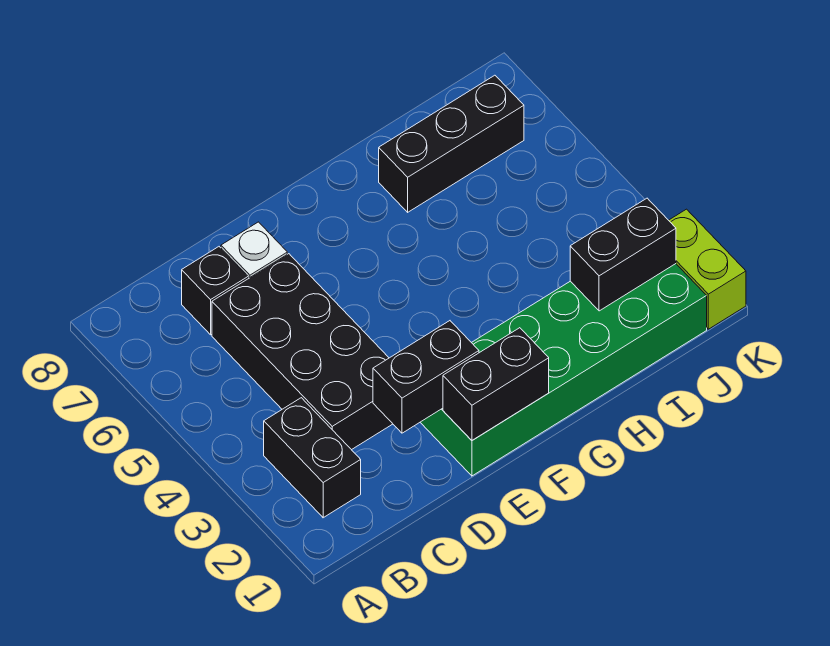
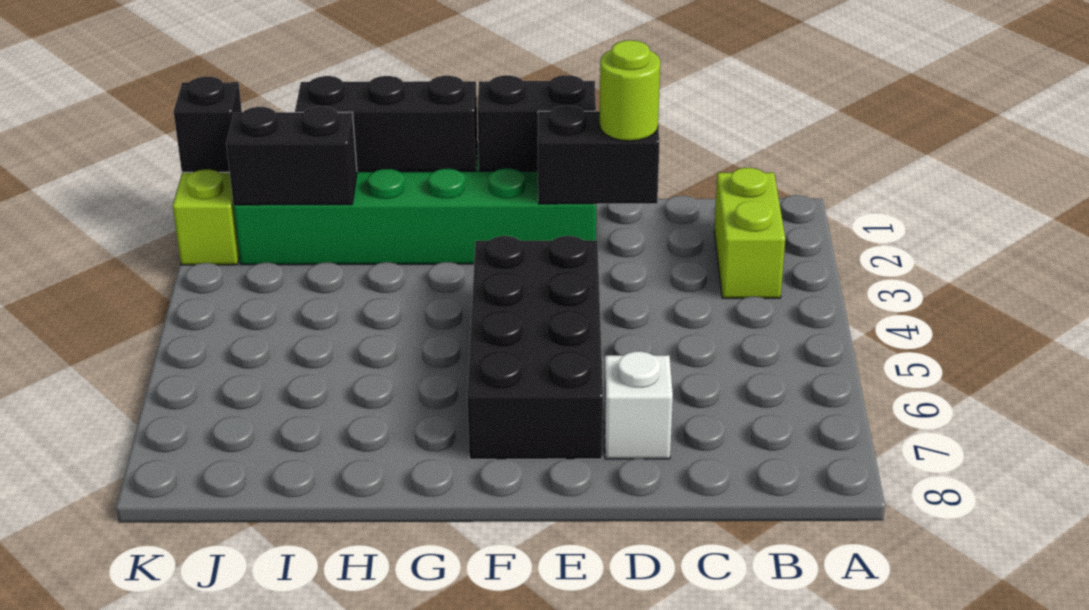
black 1x2 brick [264,398,361,518] -> lime 1x2 brick [714,168,785,298]
black 2x4 brick [212,254,392,450] -> black 2x4 brick moved to [467,236,603,459]
black 1x1 brick [182,247,248,335] -> black 1x1 brick moved to [174,77,242,172]
none -> lime 1x1 round brick [600,40,660,141]
black 1x3 brick [379,75,524,212] -> black 1x3 brick moved to [295,76,478,172]

